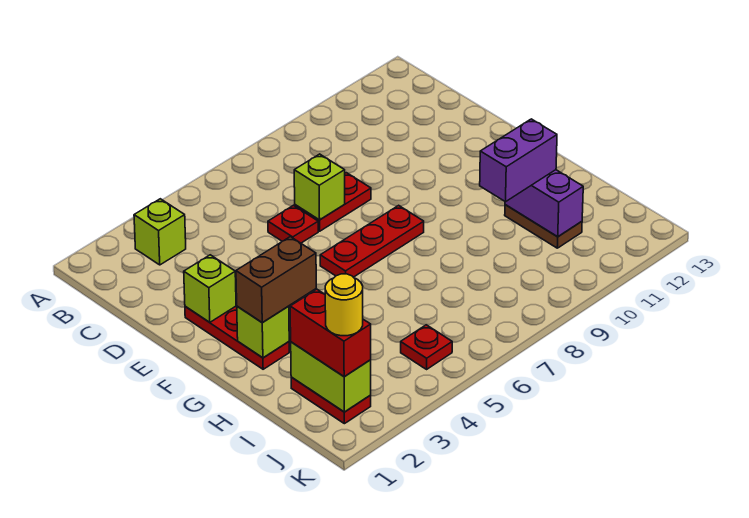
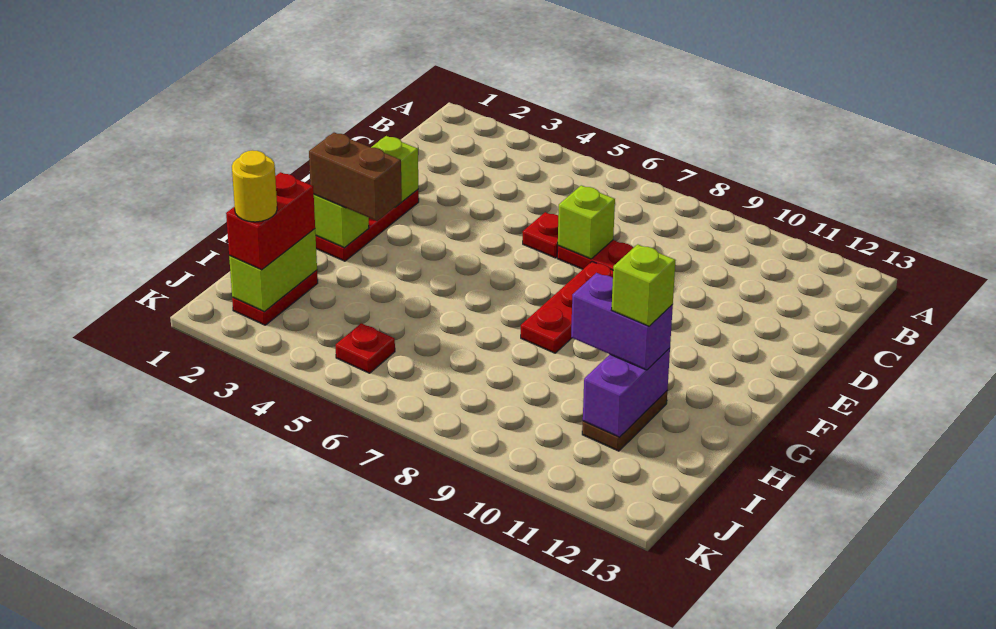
lime 1x1 brick [134,199,186,265] -> lime 1x1 brick moved to [612,244,676,326]
red 1x3 plate [320,205,424,277] -> red 1x3 plate turned to [521,262,613,353]

